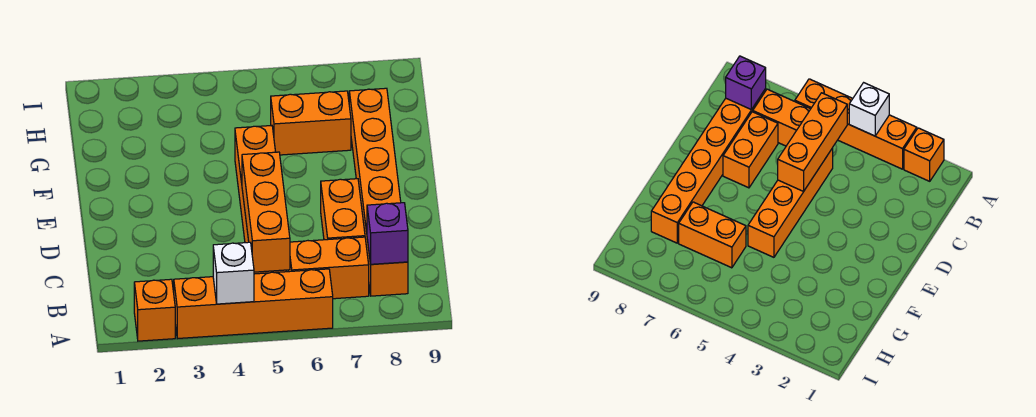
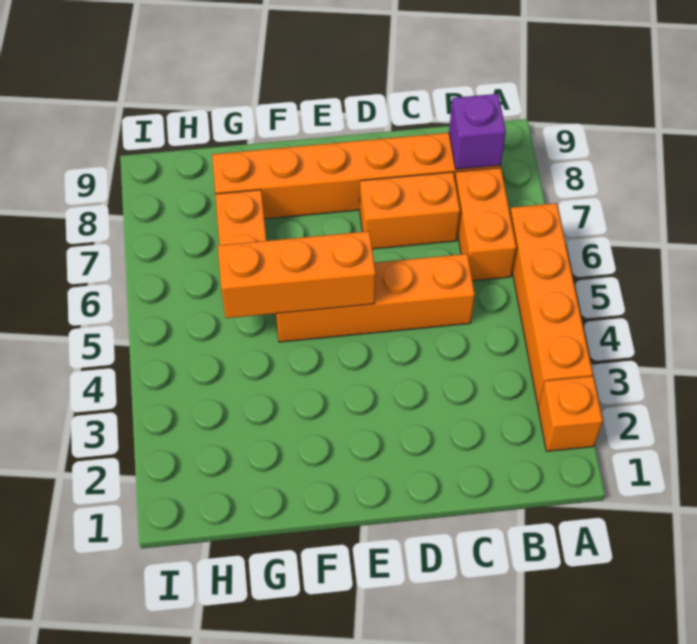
white 1x1 brick [213,242,254,304] -> none
orange 1x3 brick [242,152,290,272] -> orange 1x3 brick moved to [218,231,376,318]

